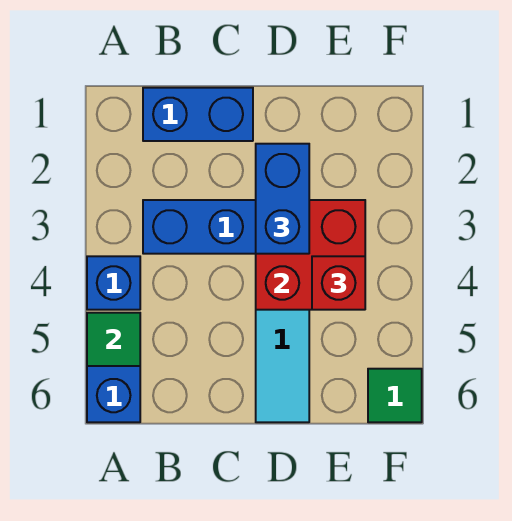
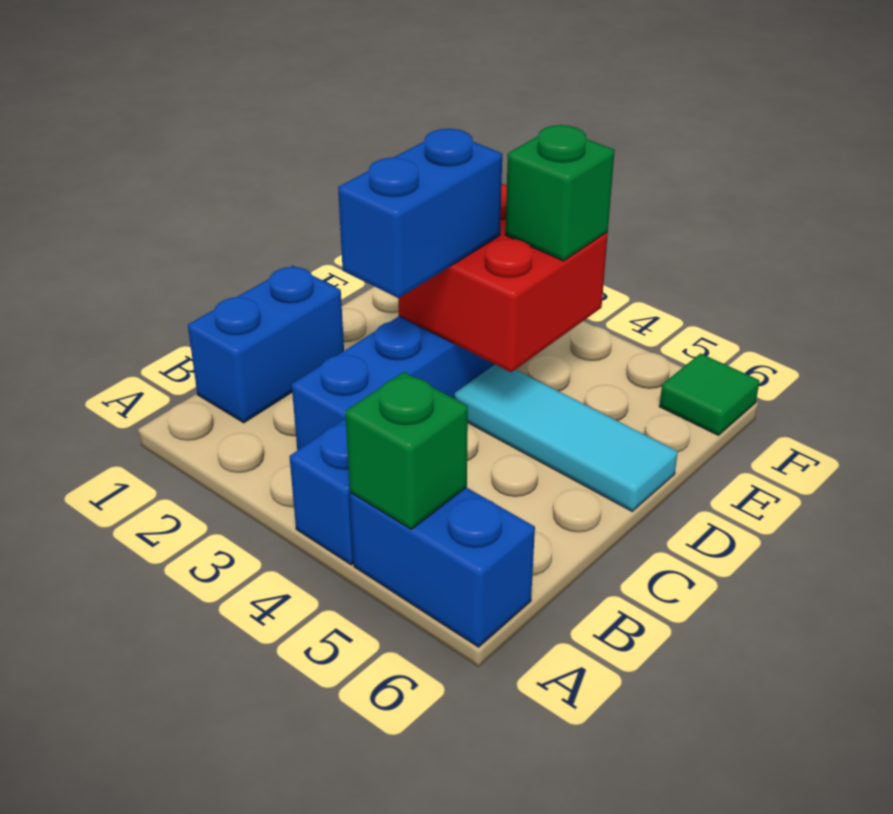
green 1x1 tile [87,313,140,366] -> green 1x1 brick [345,372,468,529]
blue 1x2 brick [256,144,309,254] -> blue 1x2 brick turned to [338,129,502,298]
red 1x1 brick [312,256,365,310] -> green 1x1 brick [505,125,615,261]

